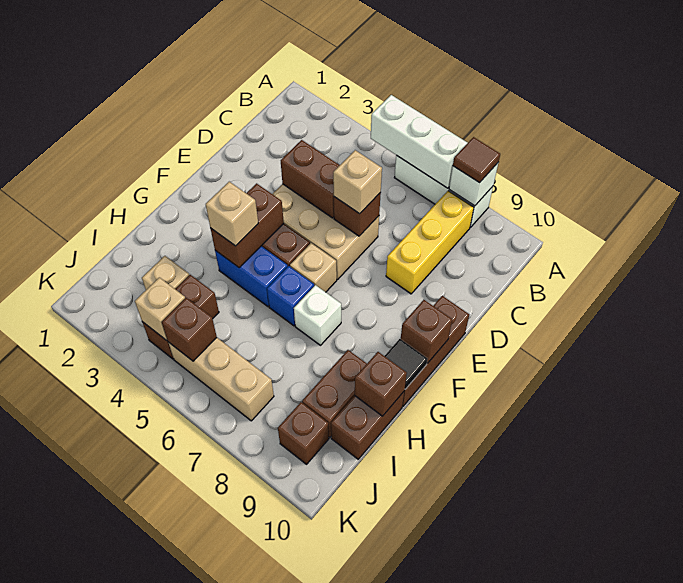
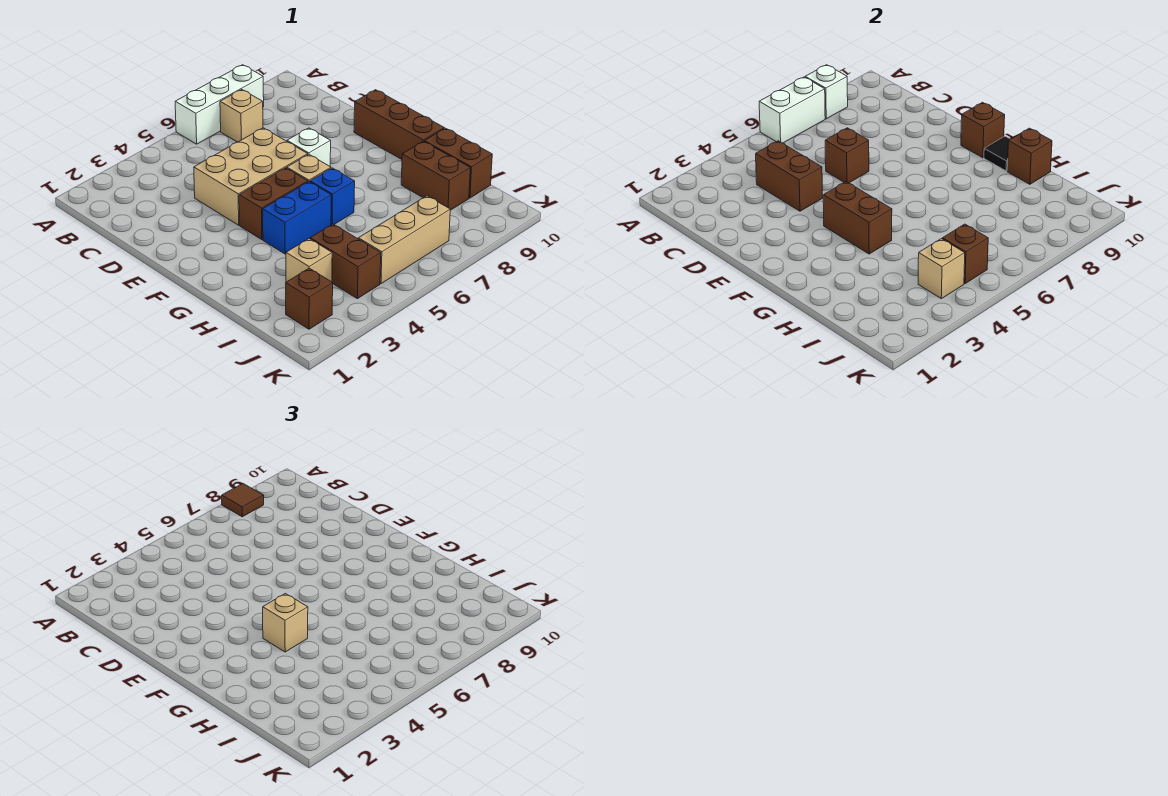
white 1x3 brick [371,95,467,188] -> white 1x2 brick [759,77,825,143]
yellow 1x3 brick [386,191,474,294] -> none
brown 1x2 brick [281,140,340,218] -> brown 1x2 brick turned to [756,141,823,211]
tan 1x1 brick [333,150,382,214] -> tan 1x1 brick moved to [220,90,263,142]
white 1x1 brick [294,285,341,345] -> white 1x1 brick moved to [287,128,331,166]
brown 1x1 brick [278,402,329,464] -> brown 1x1 brick moved to [286,268,333,329]

